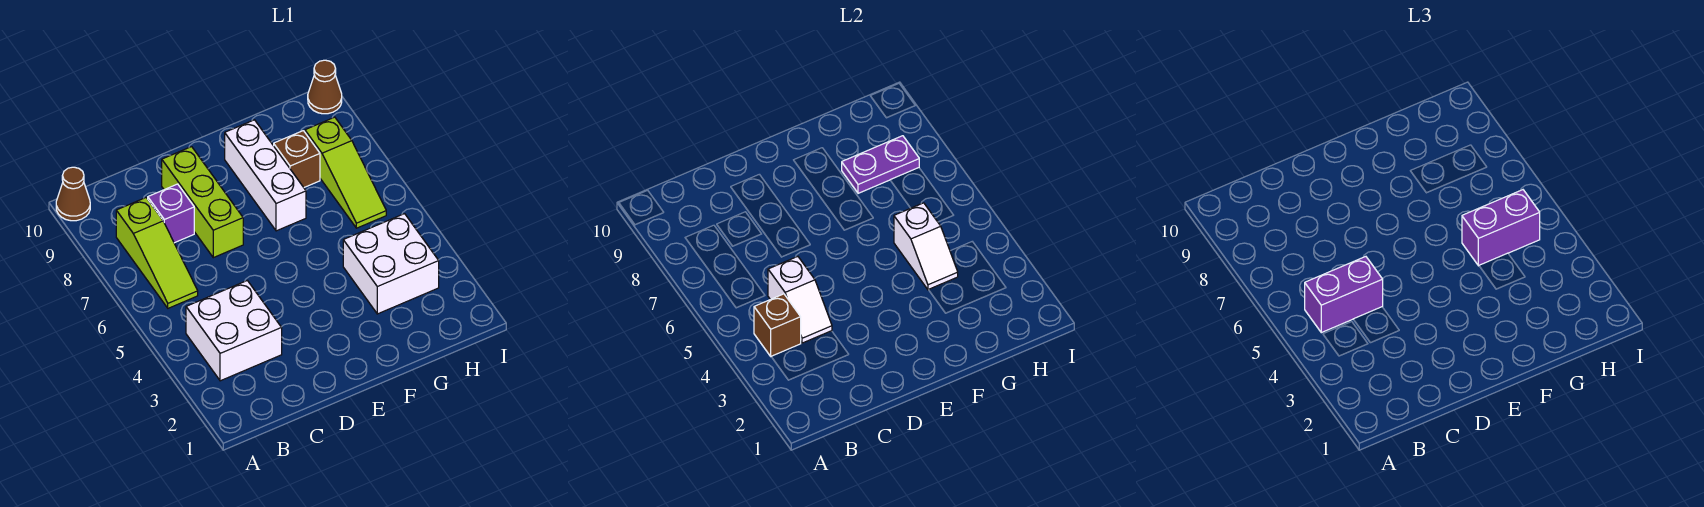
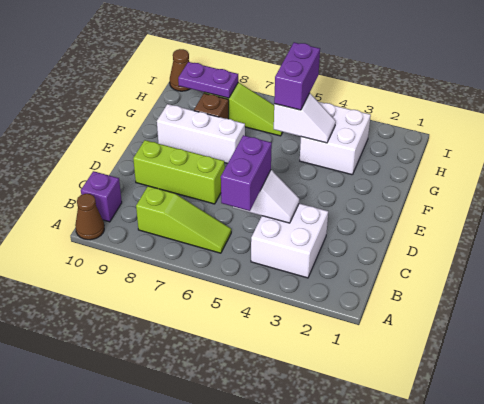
brown 1x1 brick [754,294,801,356] -> none
purple 1x1 brick [148,184,194,243] -> purple 1x1 brick moved to [81,171,122,222]
purple 1x2 plate [842,136,919,193] -> purple 1x2 plate turned to [178,62,238,98]

